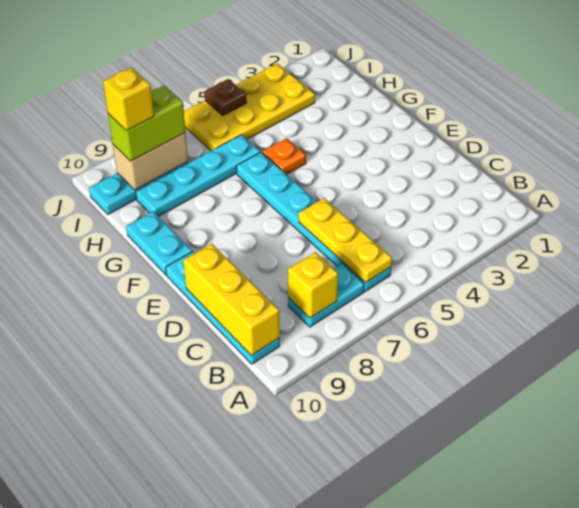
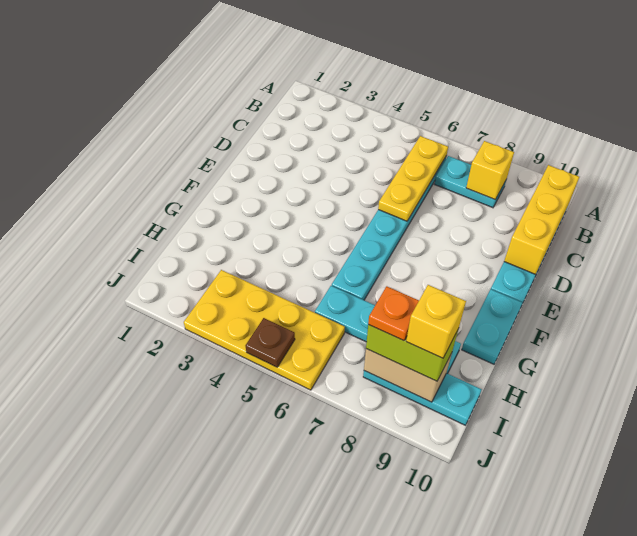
orange 1x1 plate [262,138,306,174] -> orange 1x1 plate moved to [368,286,419,341]

